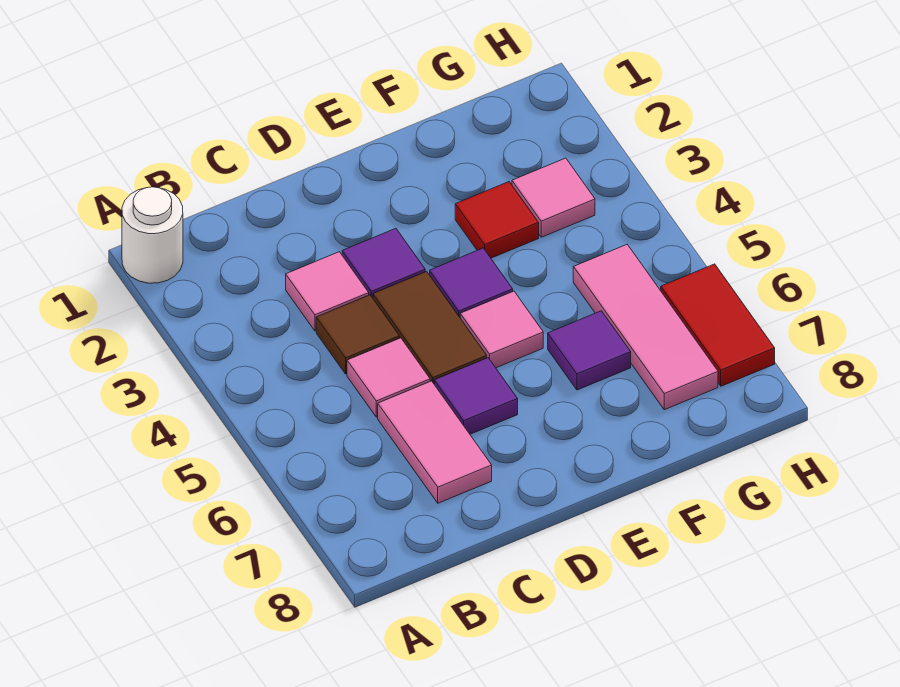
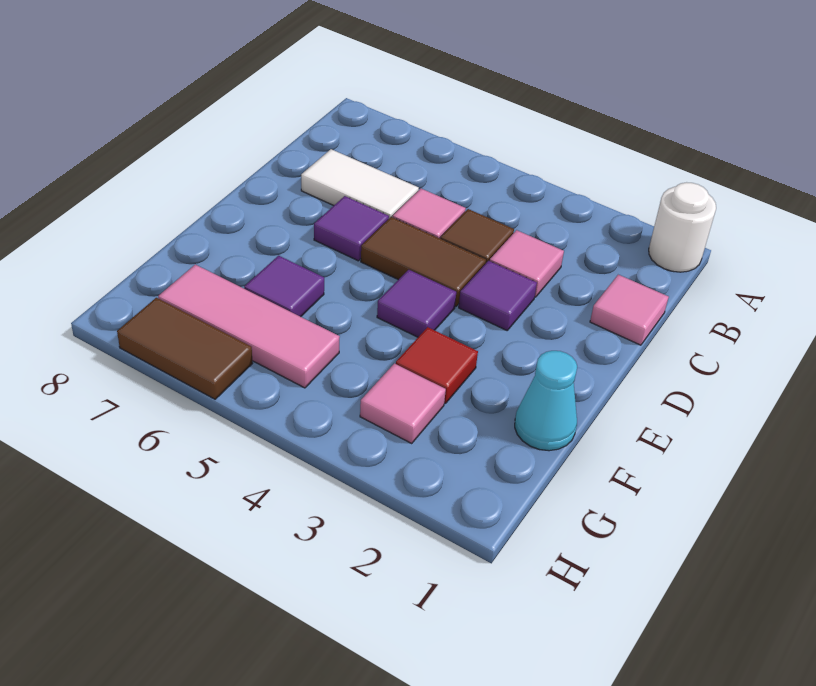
pink 1x2 tile [378,381,492,503] -> white 1x2 tile [301,149,419,218]
pink 1x1 tile [460,291,543,368] -> pink 1x1 tile moved to [590,275,669,345]
none -> cyan 1x1 cone [515,351,577,451]
red 1x2 tile [661,264,775,386] -> brown 1x2 tile [117,298,253,399]

